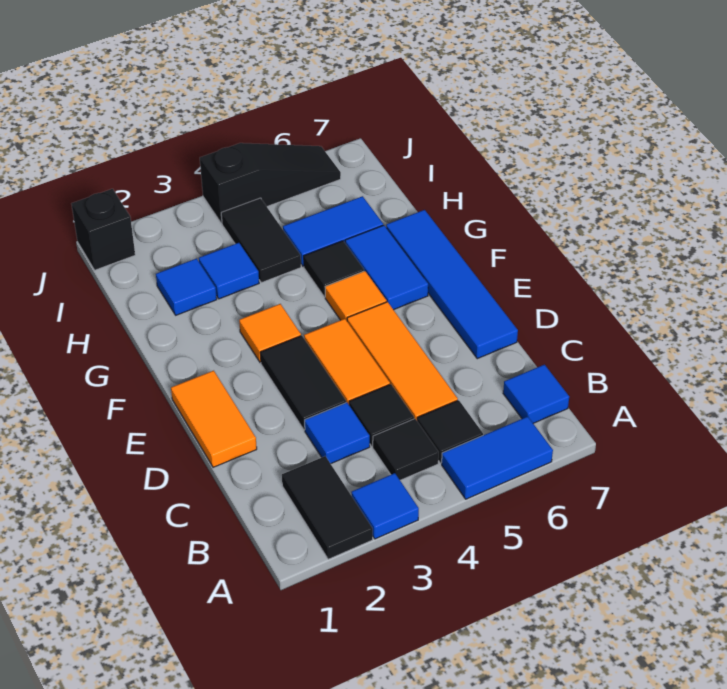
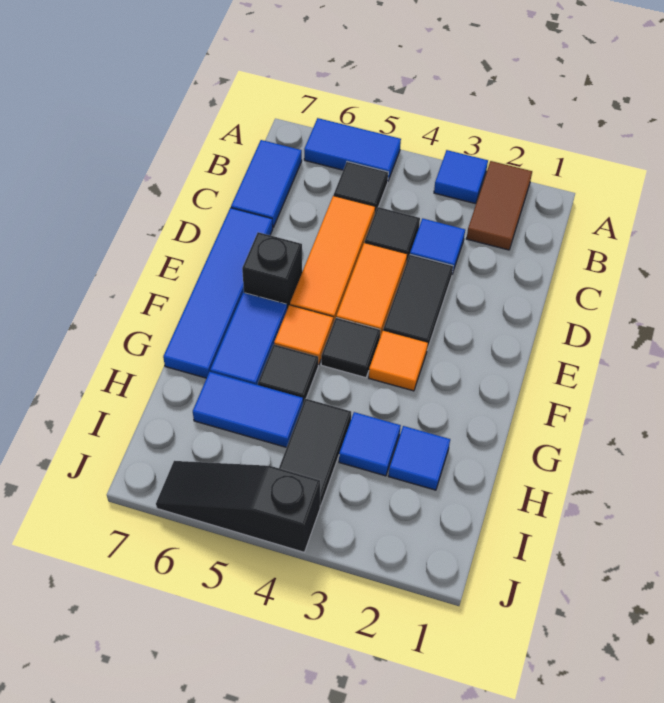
black 1x2 tile [282,456,373,559] -> brown 1x2 tile [466,161,532,250]
black 1x1 tile [373,419,439,480] -> black 1x1 tile moved to [321,318,380,378]
blue 1x1 tile [503,365,569,423] -> blue 1x2 tile [231,140,302,227]
orange 1x2 tile [171,371,257,467] -> none
black 1x1 brick [72,189,135,270] -> black 1x1 brick moved to [242,232,302,309]

